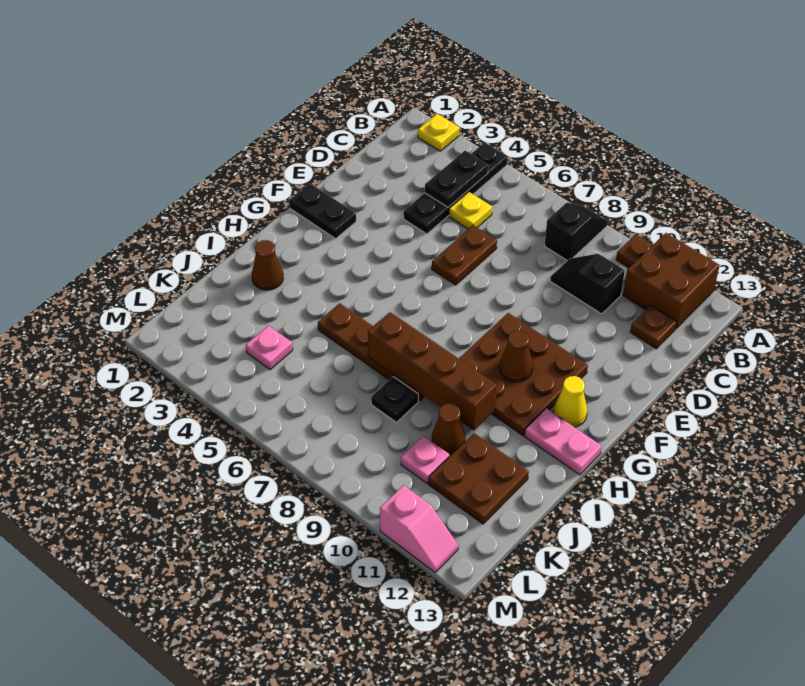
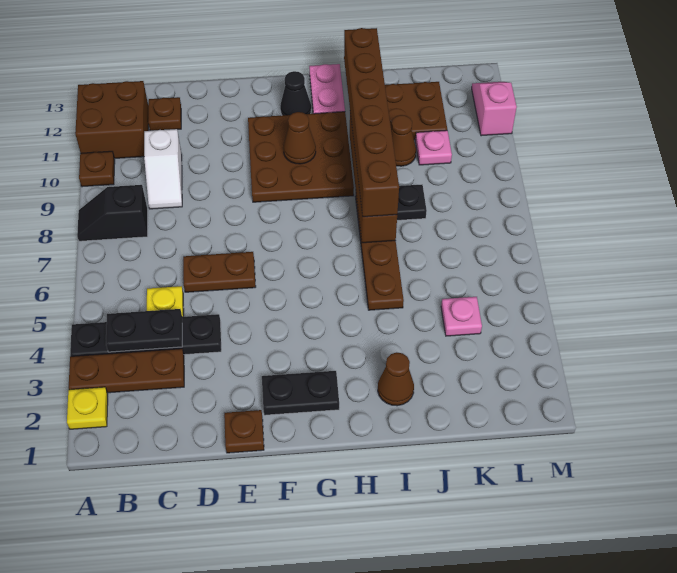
none -> brown 1x3 plate [69,349,184,393]
black 1x2 slope [550,254,625,314] -> white 1x2 slope [144,129,182,209]
none -> brown 1x1 plate [224,410,264,453]
black 1x2 plate [289,183,356,239] -> black 1x2 plate turned to [262,371,339,415]
yellow 1x1 cone [553,376,587,427] -> black 1x1 cone [280,71,311,115]
none -> brown 1x6 brick [344,28,399,217]

